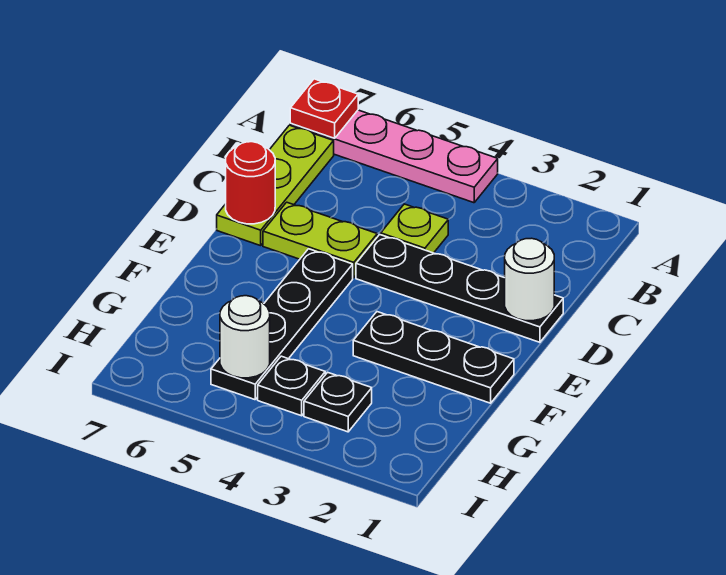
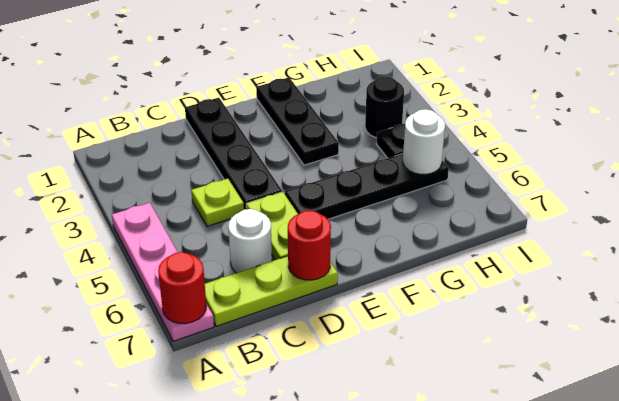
red 1x1 plate [290,79,358,138] -> red 1x1 round brick [158,252,206,324]
white 1x1 round brick [505,238,554,321] -> white 1x1 round brick moved to [228,209,272,273]
black 1x1 plate [304,372,372,432] -> black 1x1 round brick [365,77,404,138]

